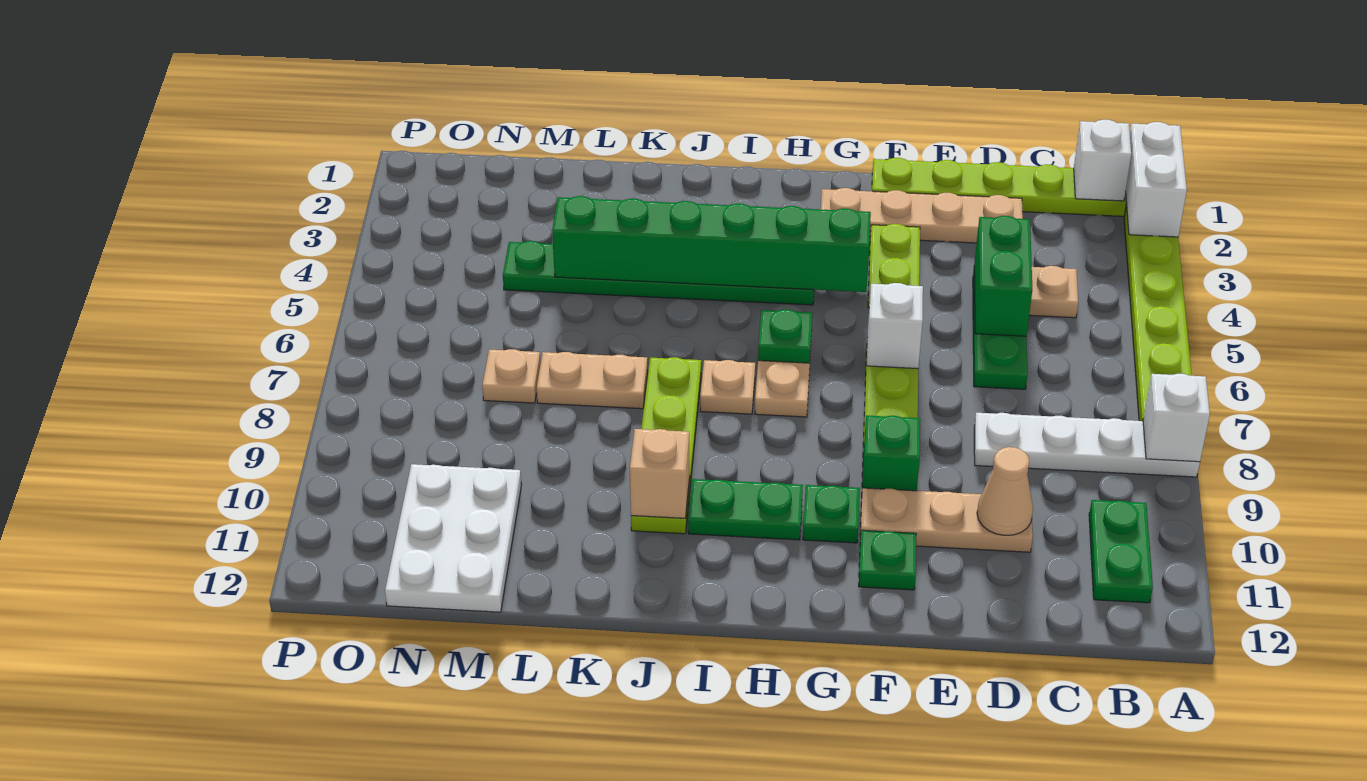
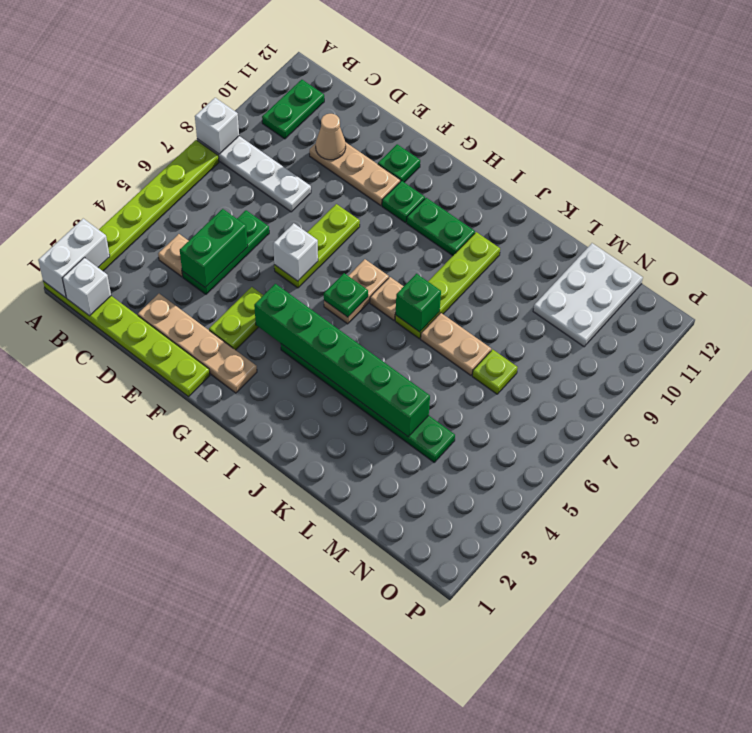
green 1x1 brick [862,415,920,491] -> green 1x1 brick moved to [396,274,441,332]
tan 1x1 brick [630,429,690,518] -> none
tan 1x1 plate [482,349,541,403] -> lime 1x1 plate [472,349,518,394]

